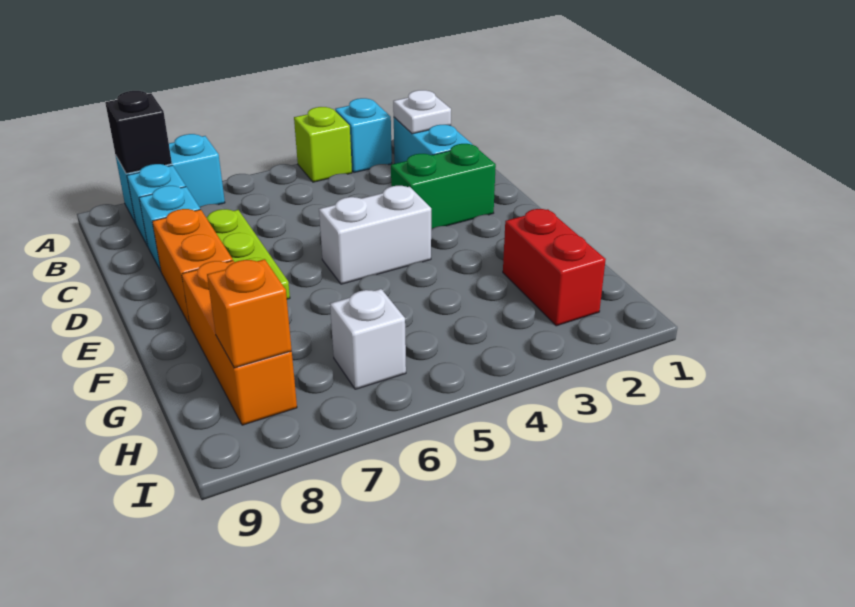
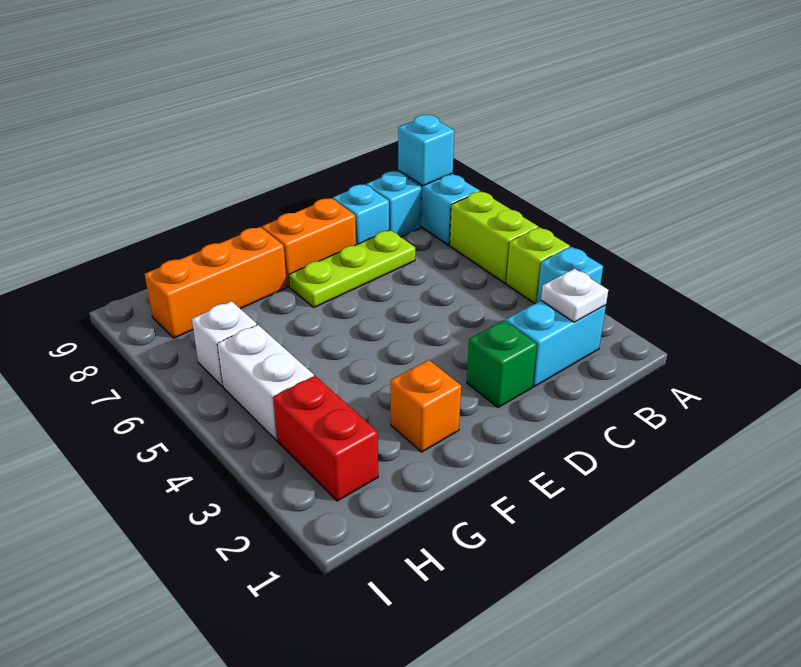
none -> lime 1x2 brick [450,191,538,283]
black 1x1 brick [105,91,172,174] -> cyan 1x1 brick [398,115,454,186]
green 1x2 brick [391,144,496,229] -> green 1x1 brick [467,320,537,408]
white 1x2 brick [319,186,431,284] -> white 1x2 brick moved to [217,325,314,440]
red 1x2 brick [503,209,606,326] -> red 1x2 brick turned to [273,376,378,501]
orange 1x1 brick [207,259,292,368] -> orange 1x1 brick moved to [391,360,461,452]

